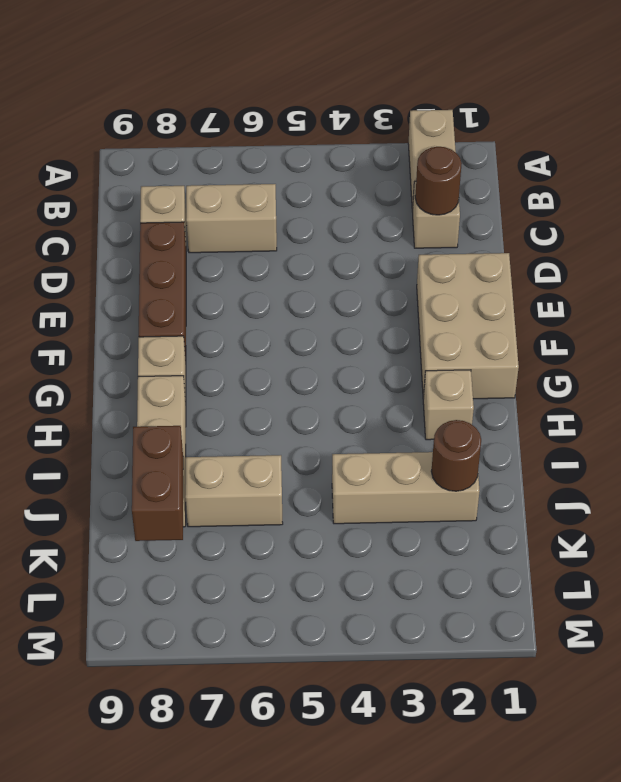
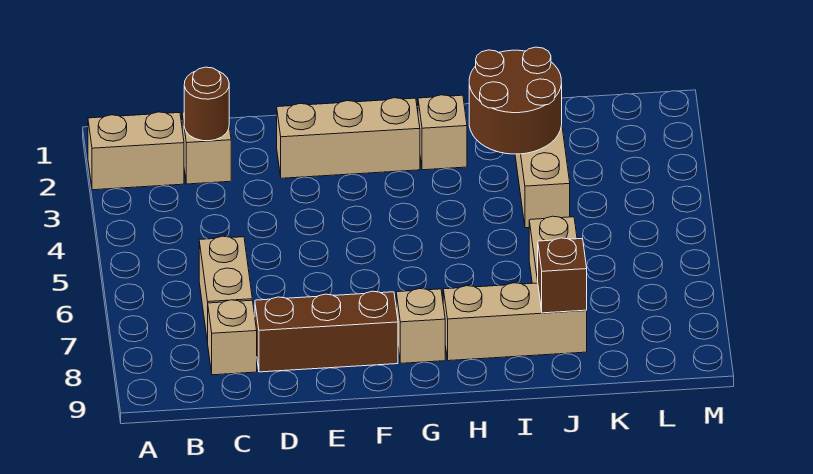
tan 2x3 brick [417,253,519,399] -> tan 1x3 brick [277,98,420,178]
brown 1x1 round brick [431,420,481,491] -> brown 2x2 round brick [469,47,562,154]
brown 1x2 brick [132,426,183,541] -> brown 1x1 brick [538,238,587,313]

